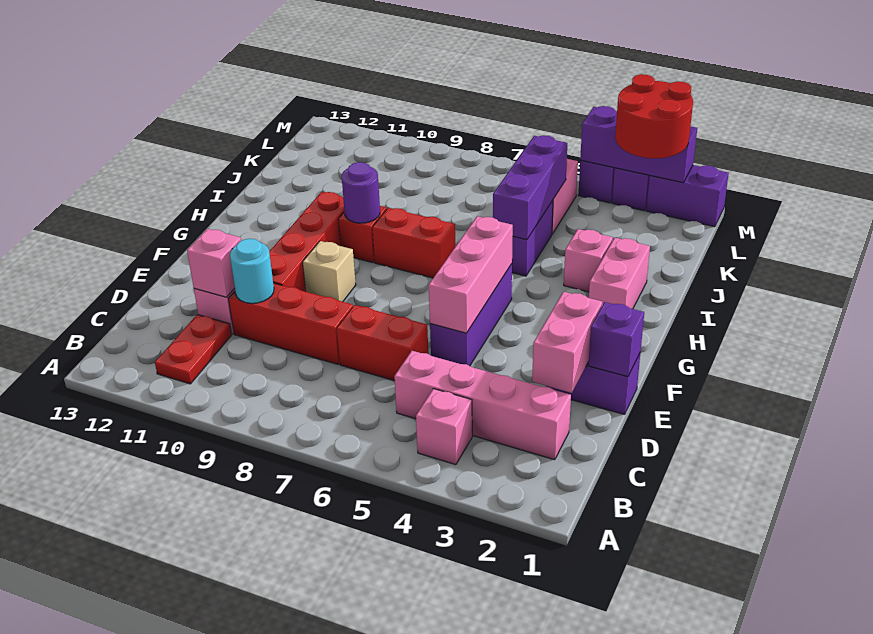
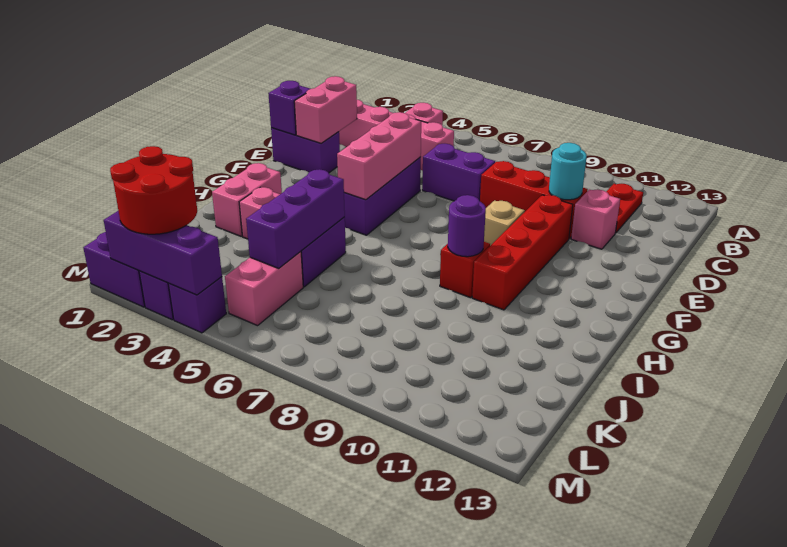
red 1x2 brick [337,305,428,381] -> purple 1x2 brick [422,144,495,201]
pink 1x1 brick [187,229,241,297] -> none
red 1x2 brick [372,208,455,278] -> none

